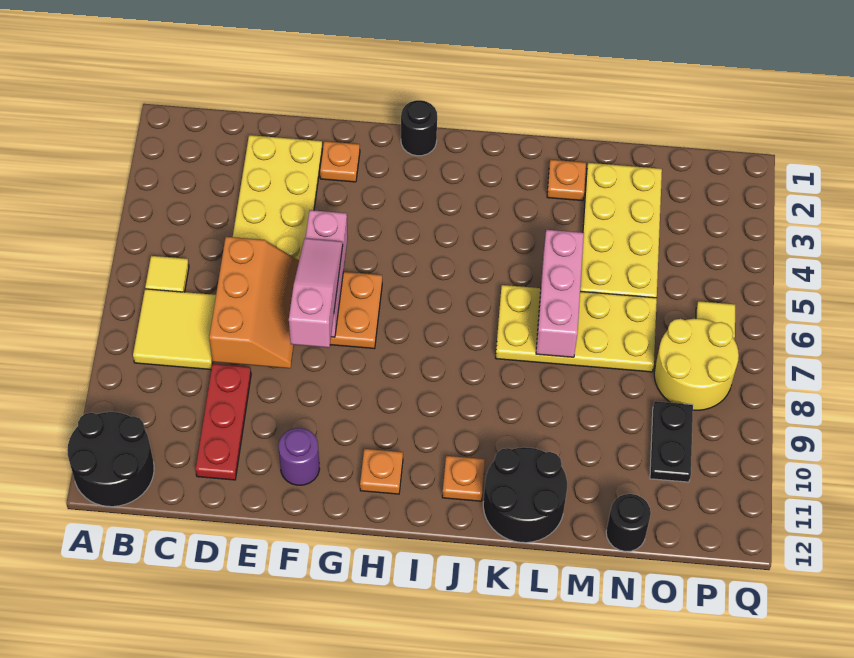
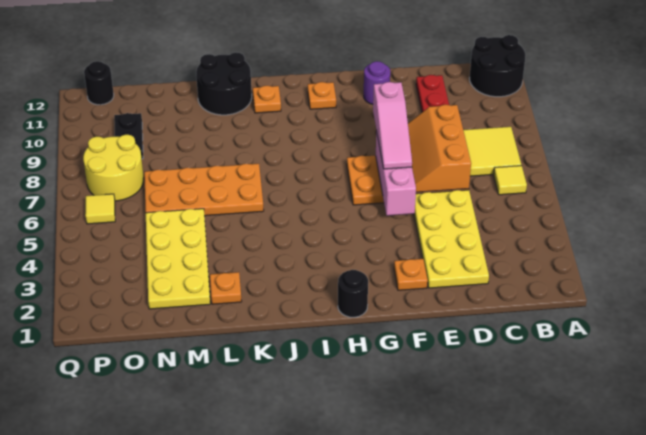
yellow 2x4 plate [496,285,657,372] -> orange 2x4 plate [144,164,264,216]
pink 1x3 brick [536,230,584,357] -> none
black 1x1 round brick [606,494,651,551] -> black 1x1 round brick moved to [84,61,114,105]

